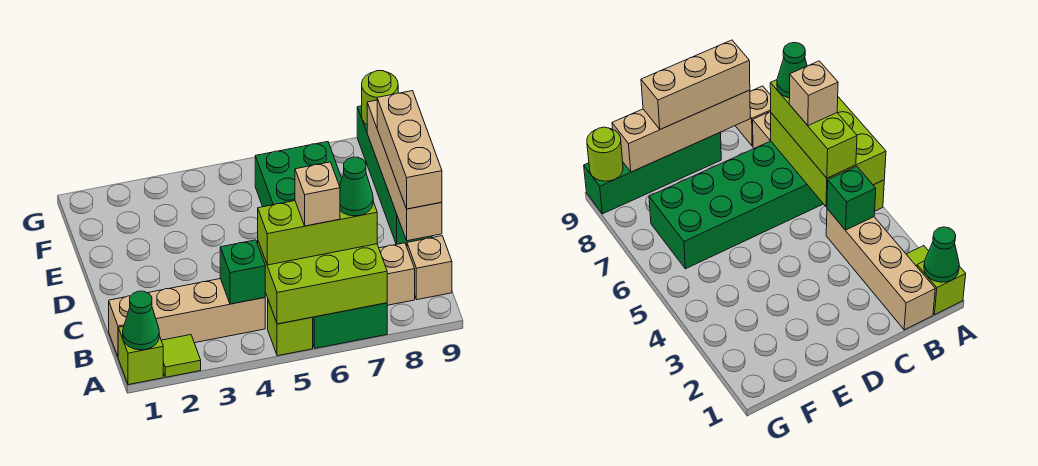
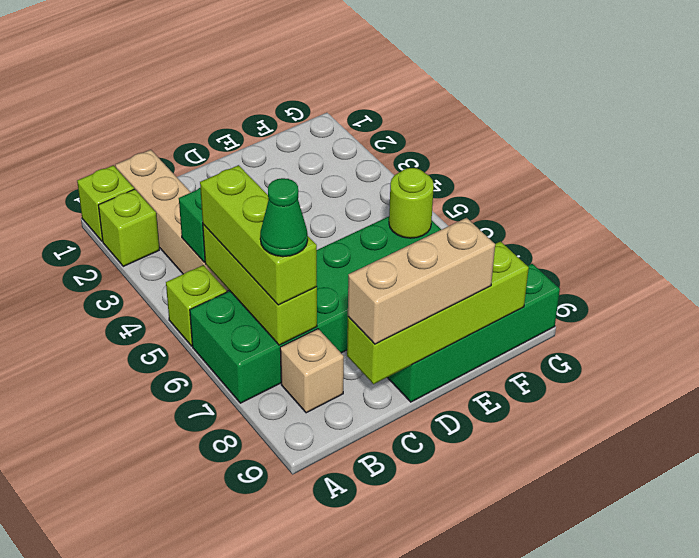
green 1x1 cone [123,291,159,350] -> none
lime 1x1 tile [161,335,201,377] -> lime 1x1 brick [98,189,159,266]
lime 2x3 brick [258,242,387,324] -> lime 1x3 brick [203,224,317,345]
tan 1x1 brick [295,162,340,226] -> none
tan 1x1 brick [407,236,452,300] -> none
tan 1x4 brick [367,100,442,241] -> lime 1x4 brick [347,241,529,384]
lime 1x1 round brick [362,71,398,125] -> lime 1x1 round brick moved to [389,168,434,238]

